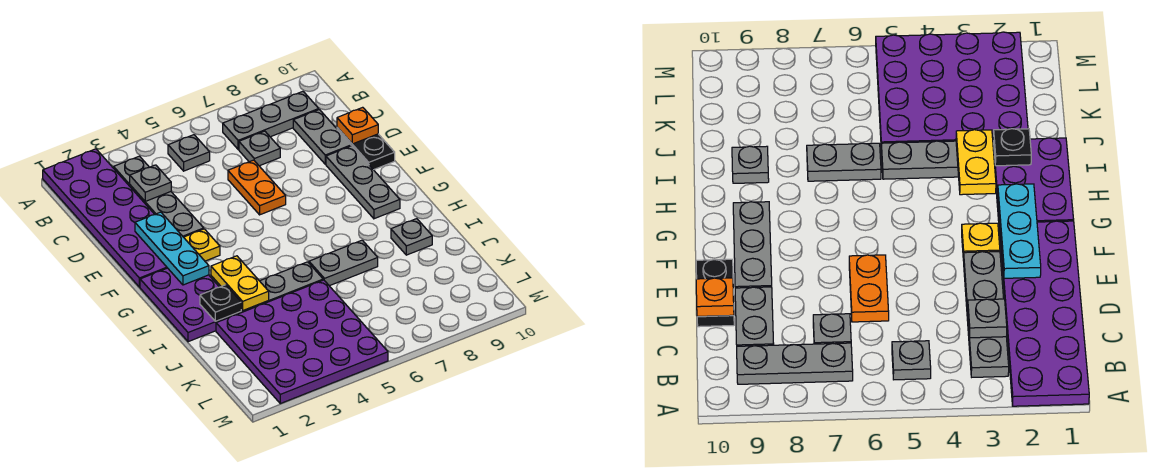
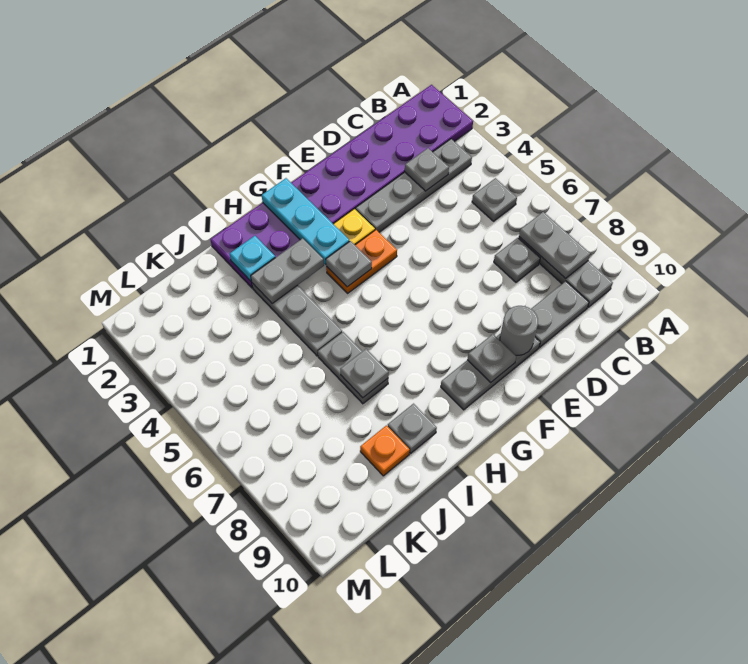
none -> grey 1x2 plate [519,212,590,278]
orange 1x2 plate [228,160,286,215] -> orange 1x2 plate moved to [326,230,397,293]
black 1x2 plate [337,127,395,170] -> none
orange 1x1 plate [337,107,378,144] -> orange 1x1 plate moved to [360,425,410,476]
cyan 1x3 plate [135,212,209,285] -> cyan 1x3 plate turned to [262,178,350,265]
none -> grey 1x1 round brick [500,306,538,355]
none -> grey 1x1 plate [467,334,516,383]
none -> grey 1x1 plate [326,241,372,287]
yellow 1x2 plate [211,256,269,311] -> grey 1x2 plate [251,238,324,304]
black 1x1 plate [200,285,241,321] -> cyan 1x1 plate [230,236,275,281]
none -> grey 1x1 plate [340,349,389,398]
purple 4x4 plate [216,280,388,404] -> none

